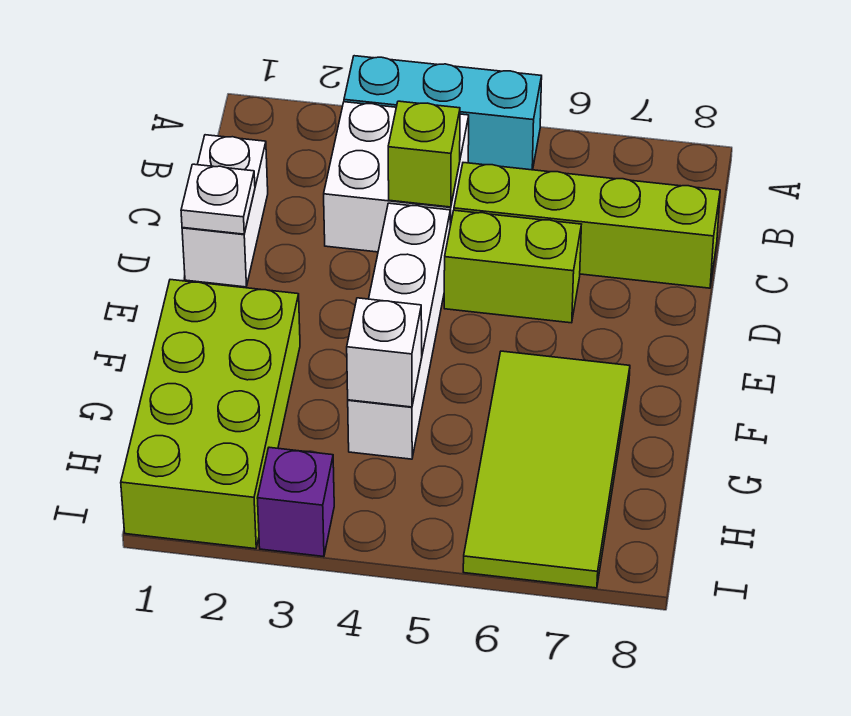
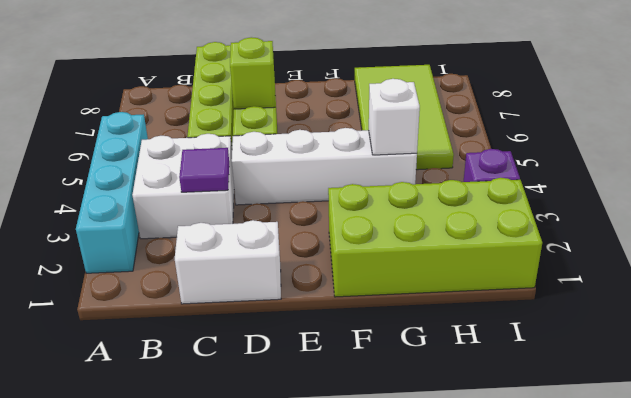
cyan 1x3 brick [344,56,542,170] -> cyan 1x4 brick [76,112,148,273]
none -> purple 1x1 tile [179,148,229,192]
lime 1x1 brick [388,101,460,207] -> lime 1x1 brick moved to [230,37,275,109]
white 1x1 plate [181,164,255,234] -> none
lime 2x4 tile [463,351,630,588] -> lime 2x4 tile turned to [355,65,454,170]

